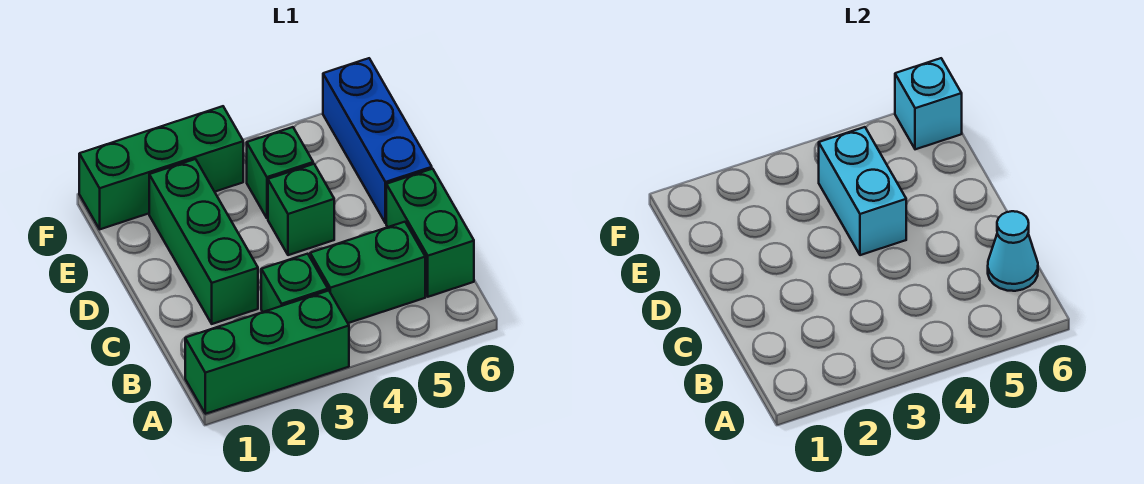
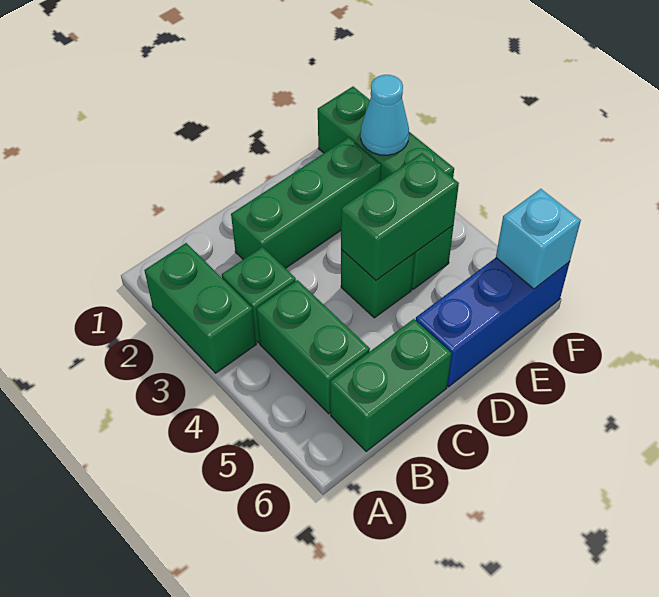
green 1x3 brick [185,291,349,414] -> green 1x2 brick [144,243,256,373]
cyan 1x1 cone [988,211,1038,291] -> cyan 1x1 cone moved to [361,75,409,155]
cyan 1x2 brick [819,127,906,255] -> green 1x2 brick [341,153,459,280]

